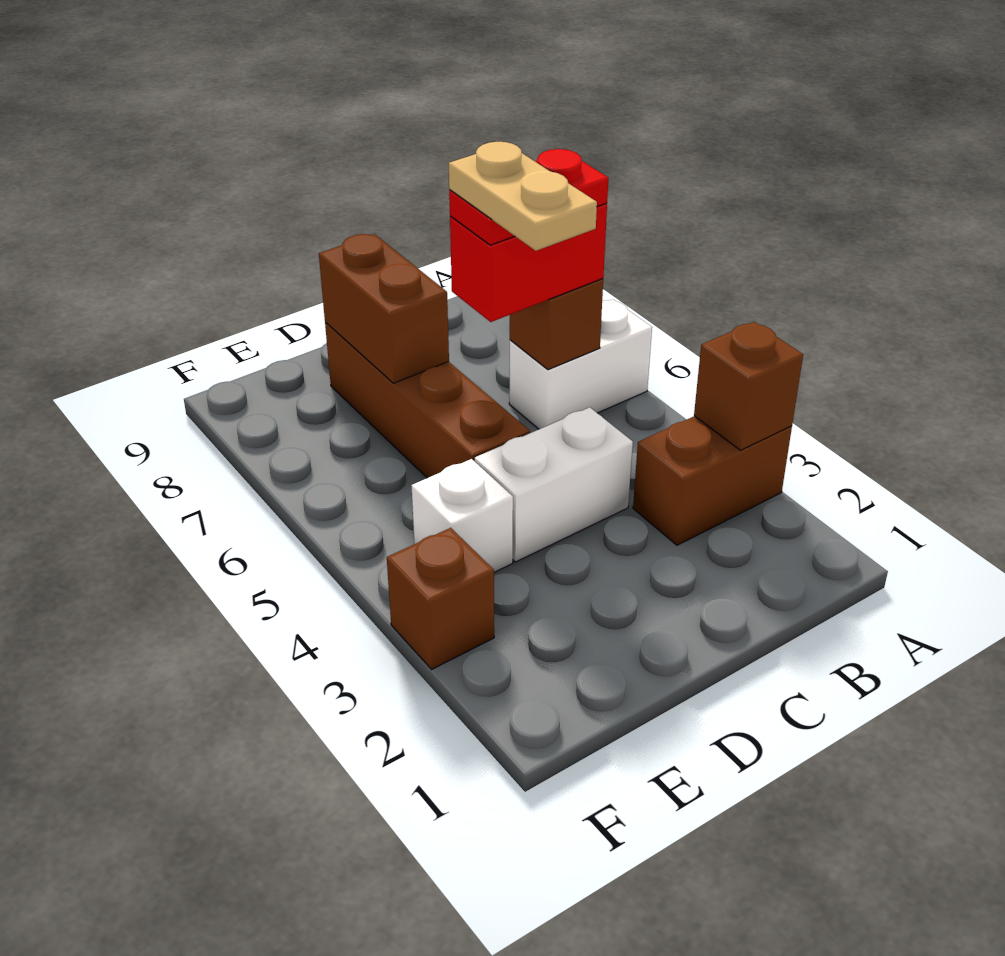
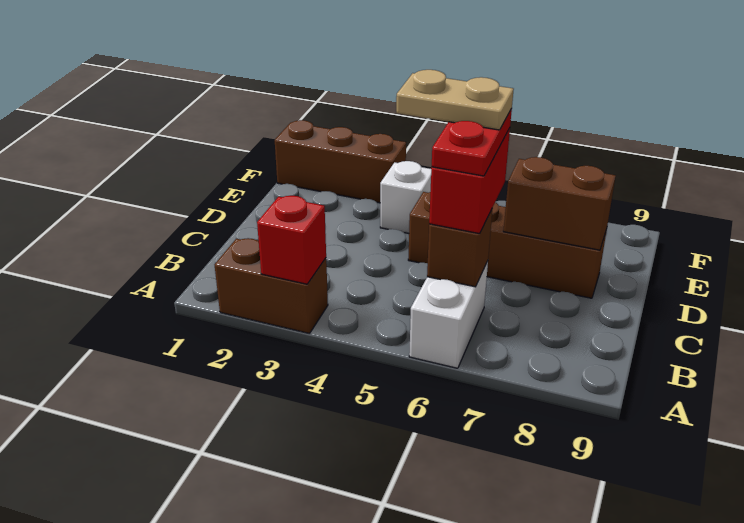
brown 1x2 brick [633,416,792,545] -> brown 1x2 brick turned to [215,238,328,334]
brown 1x1 brick [694,322,803,450] -> red 1x1 brick [257,196,326,284]
white 1x2 brick [475,407,633,562] -> none
brown 1x1 brick [387,528,494,669] -> brown 1x3 brick [275,120,406,203]

